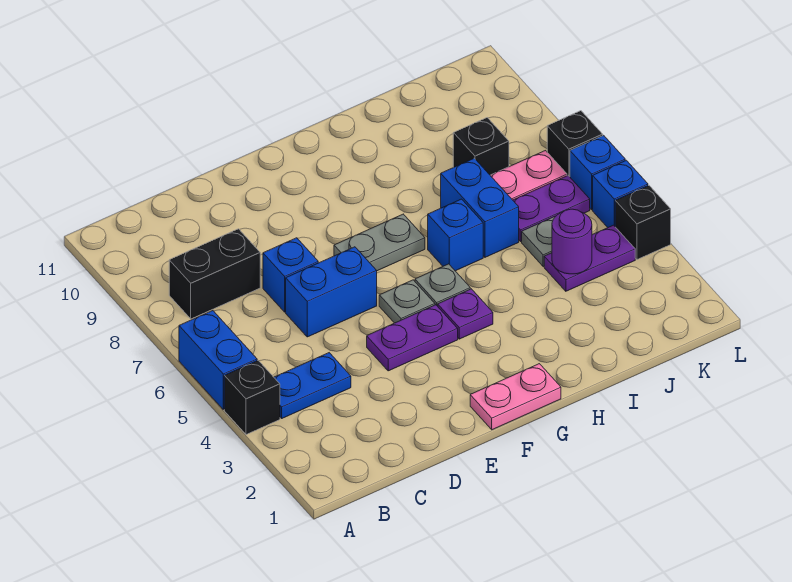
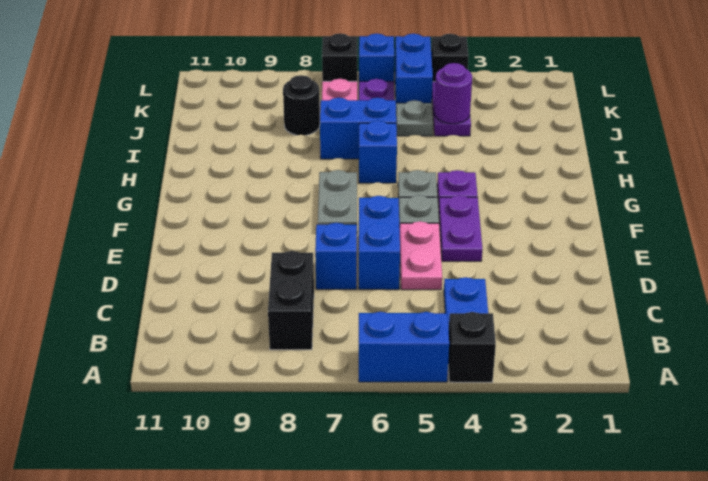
pink 1x2 plate [470,364,561,430] -> pink 1x2 plate moved to [400,221,442,290]
black 1x1 brick [453,118,509,175] -> black 1x1 round brick [283,75,320,135]
blue 1x1 brick [593,160,648,227] -> blue 1x2 brick [395,34,433,103]

